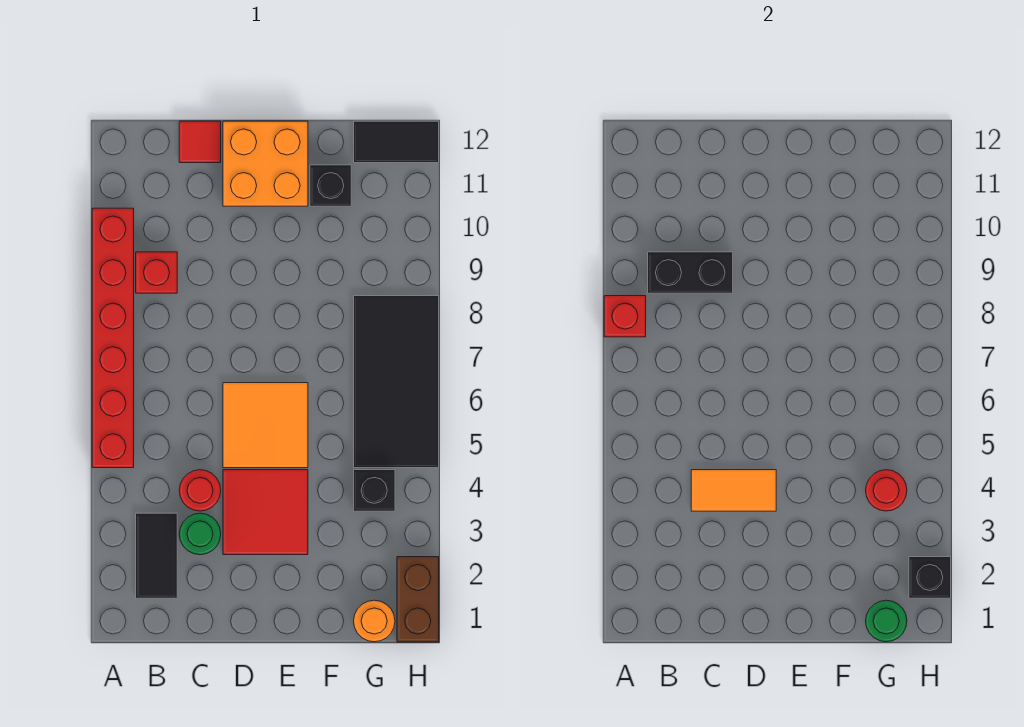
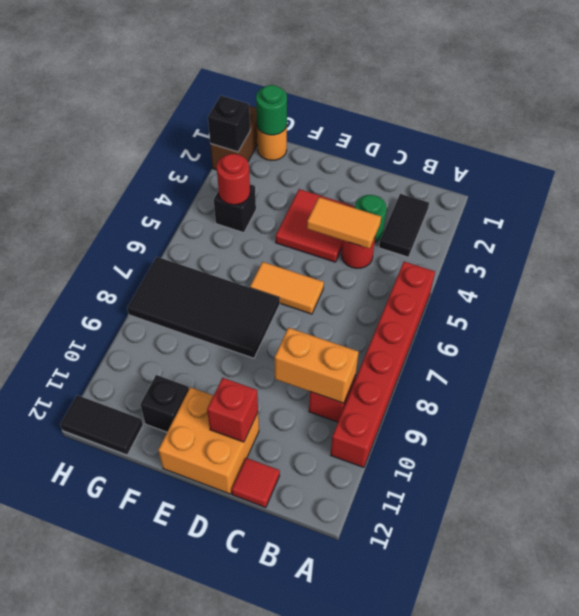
red 1x1 brick [604,296,646,337] -> red 1x1 brick moved to [207,378,258,442]
black 1x2 brick [648,252,733,293] -> orange 1x2 brick [275,328,359,403]
orange 2x2 tile [223,383,308,468] -> orange 1x2 tile [250,262,324,314]
black 2x4 tile [354,296,439,468] -> black 2x4 tile turned to [127,257,280,358]

